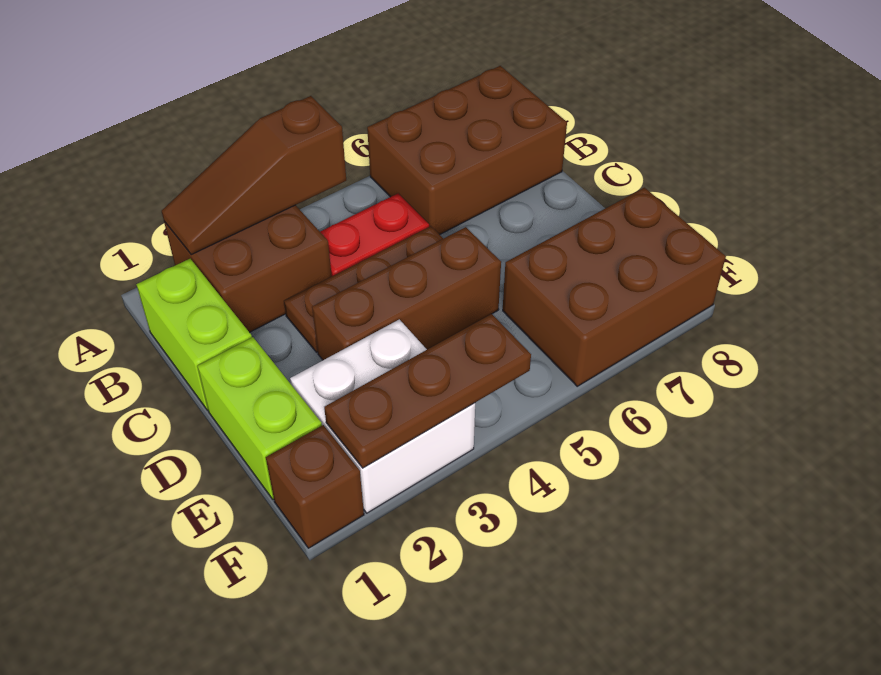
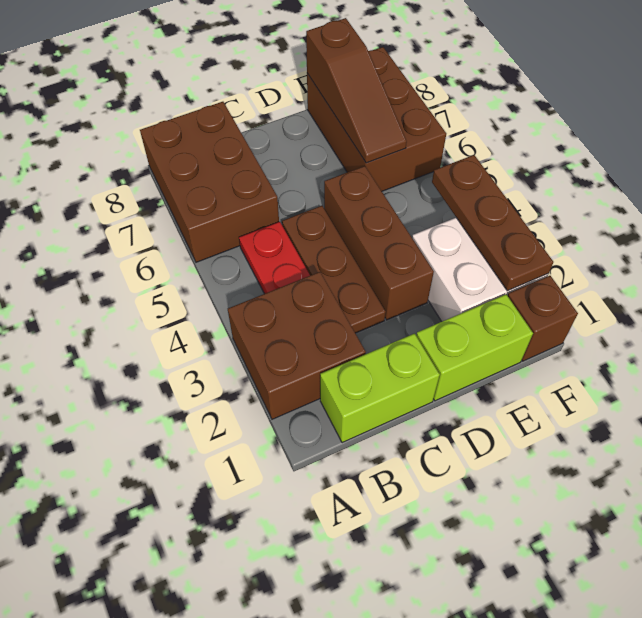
brown 1x3 slope [162,96,346,255] -> brown 1x3 slope moved to [306,18,407,163]

